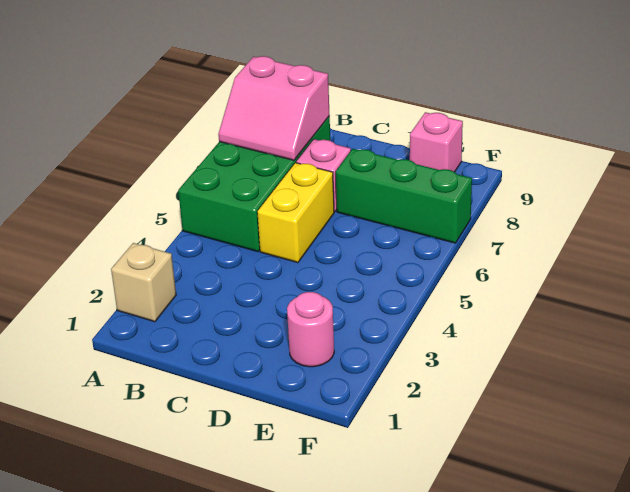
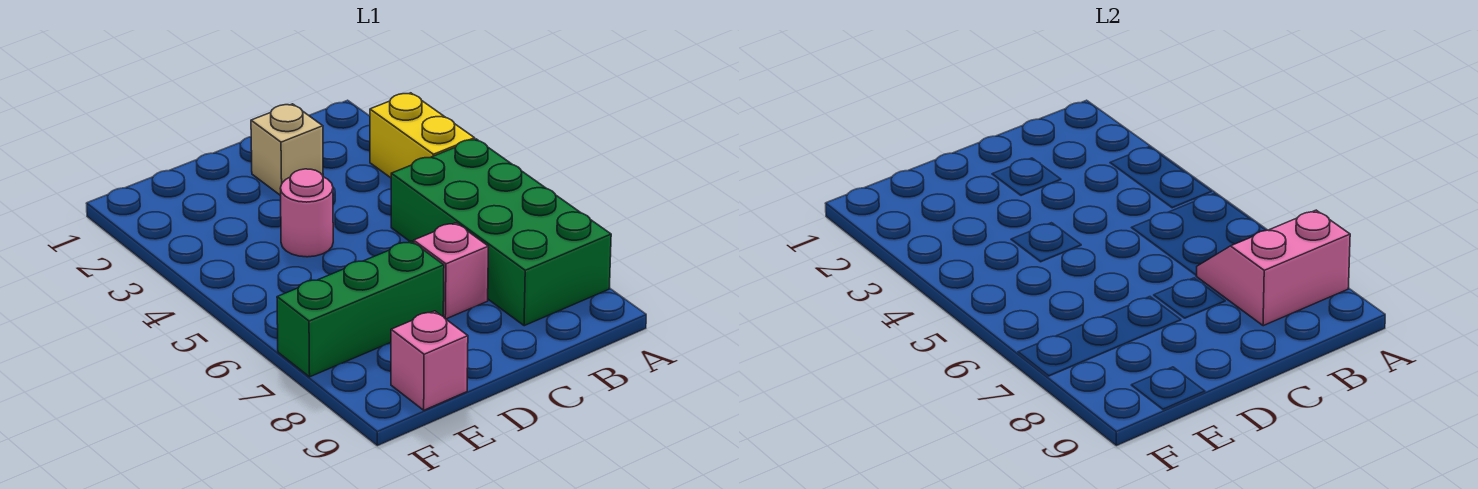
tan 1x1 brick [111,243,176,322] -> tan 1x1 brick moved to [251,104,323,196]
yellow 1x2 brick [257,163,334,263] -> yellow 1x2 brick moved to [370,93,475,178]
pink 1x1 round brick [287,292,334,367] -> pink 1x1 round brick moved to [280,169,333,257]

